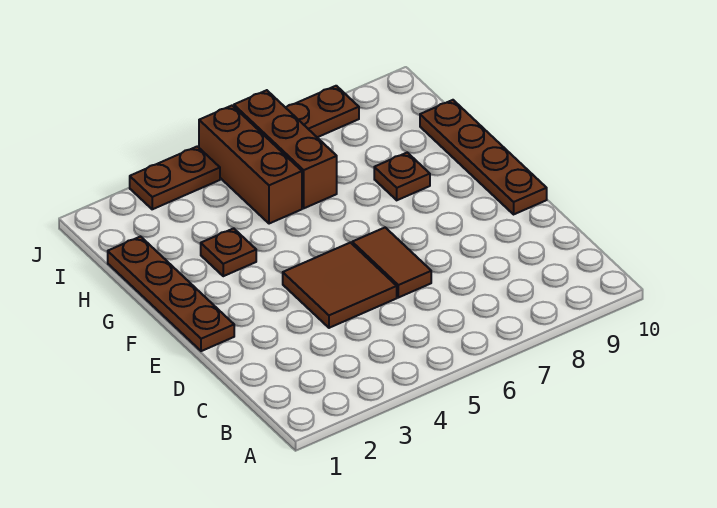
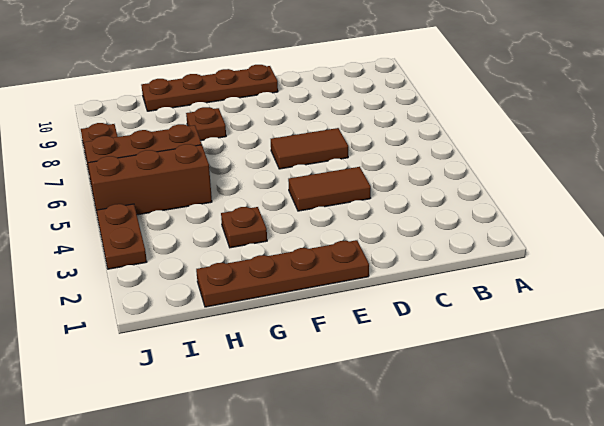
brown 2x2 tile [283,242,397,328] -> brown 1x2 tile [288,167,371,211]

